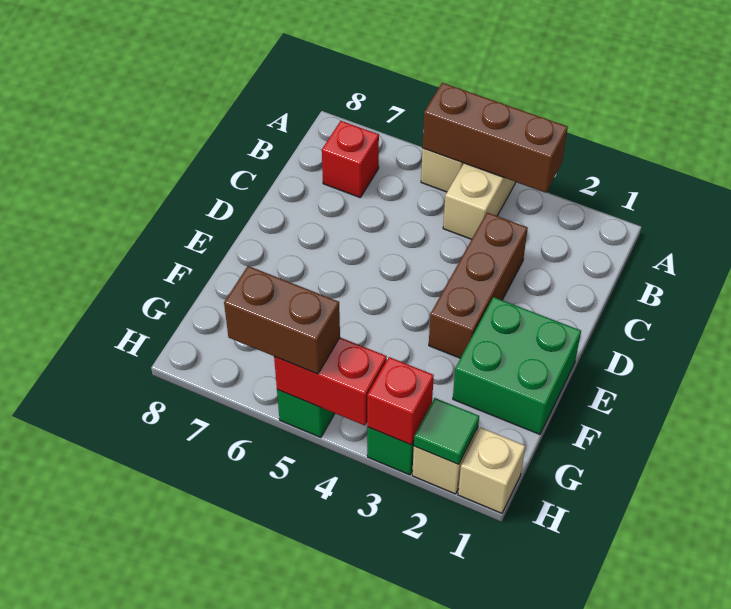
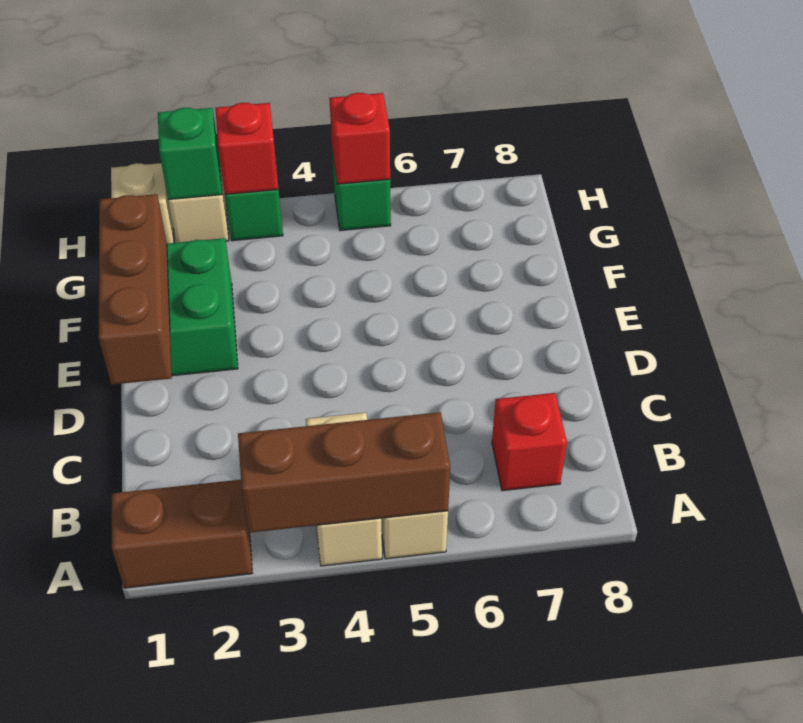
brown 1x3 brick [429,213,528,358] -> brown 1x3 brick moved to [98,194,172,385]
green 1x1 tile [414,398,479,464] -> green 1x1 brick [158,108,222,200]
red 1x2 brick [274,338,387,426] -> red 1x1 brick [329,93,390,184]
brown 1x2 brick [224,266,340,374] -> brown 1x2 brick moved to [112,480,252,588]

